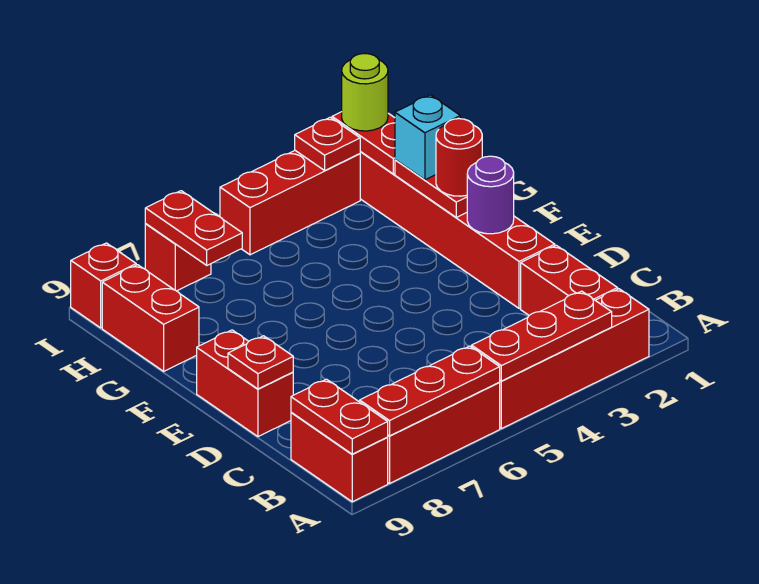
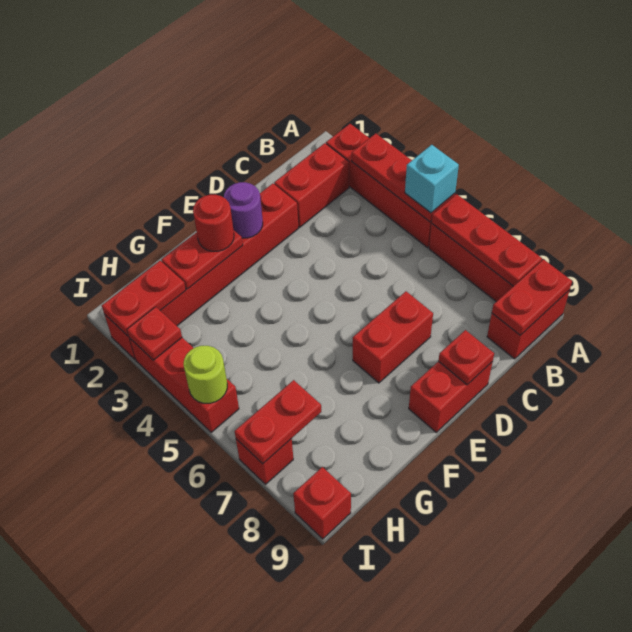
cyan 1x1 brick [395,95,460,180] -> cyan 1x1 brick moved to [405,145,459,213]
red 1x2 brick [102,265,199,371] -> red 1x2 brick moved to [353,291,433,383]
lime 1x1 round brick [342,54,388,131] -> lime 1x1 round brick moved to [184,346,227,403]

